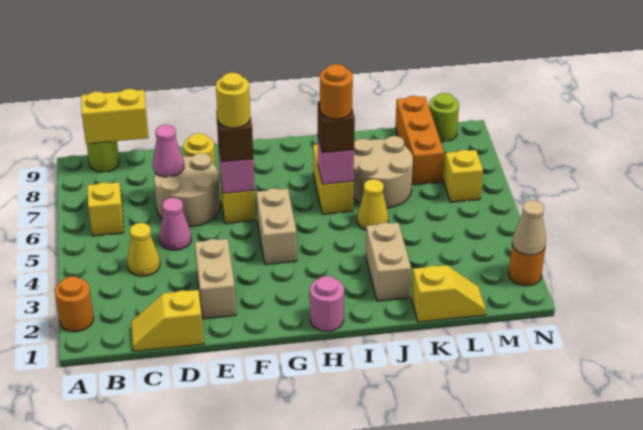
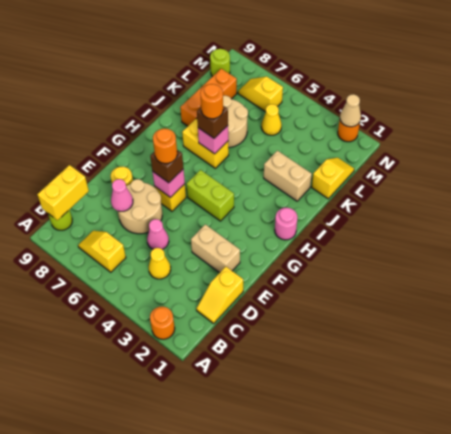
yellow 1x1 round brick [216,73,250,128] -> orange 1x1 round brick [153,128,177,164]
tan 1x2 brick [256,188,297,264] -> lime 1x2 brick [186,170,234,221]
yellow 1x1 cone [357,179,388,230] -> yellow 1x1 cone moved to [261,104,282,135]
orange 1x3 brick [395,96,444,185] -> orange 1x3 brick turned to [180,69,237,126]

